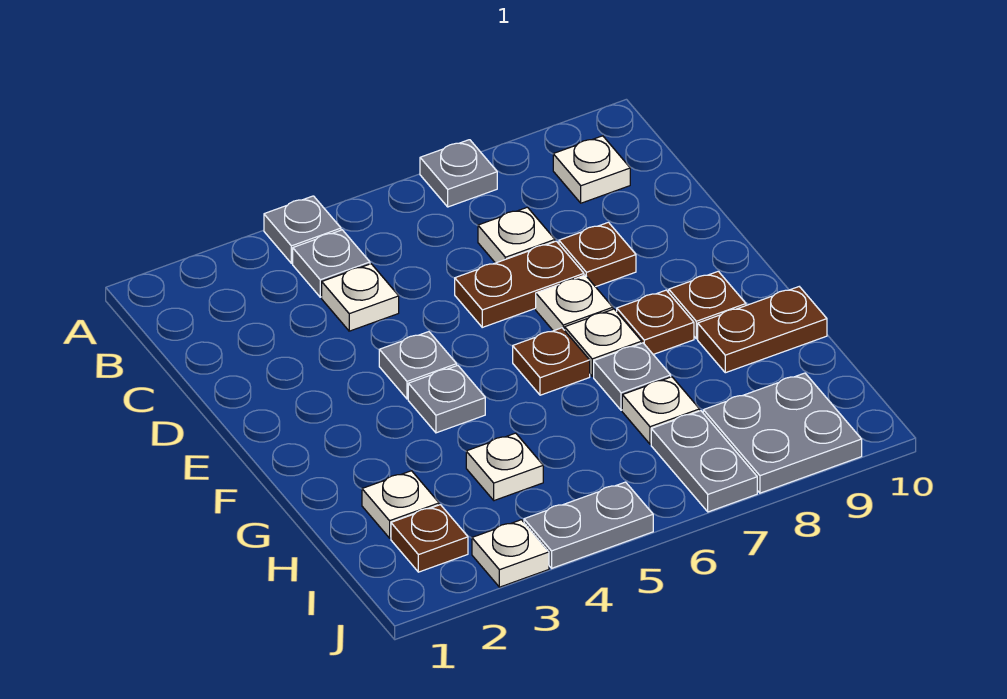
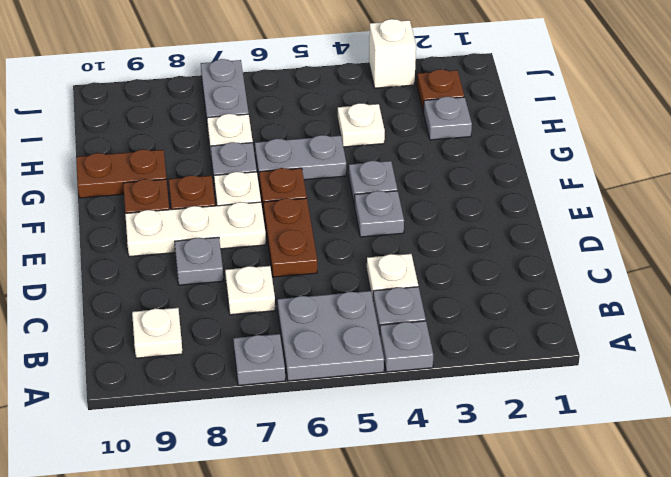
brown 1x2 plate [455,241,584,327] -> brown 1x2 plate turned to [264,198,317,277]
brown 1x1 plate [559,222,636,287] -> grey 1x1 plate [175,237,223,285]
white 1x1 plate [536,275,613,331] -> white 1x3 plate [125,202,266,257]
white 1x1 plate [362,471,439,538] -> grey 1x1 plate [424,97,472,140]
grey 2x2 plate [703,373,862,493] -> grey 2x2 plate moved to [278,291,384,381]
white 1x1 plate [472,520,549,587] -> white 1x1 brick [369,19,416,88]
grey 1x2 plate [524,482,653,568] -> grey 1x2 plate moved to [255,135,346,183]

